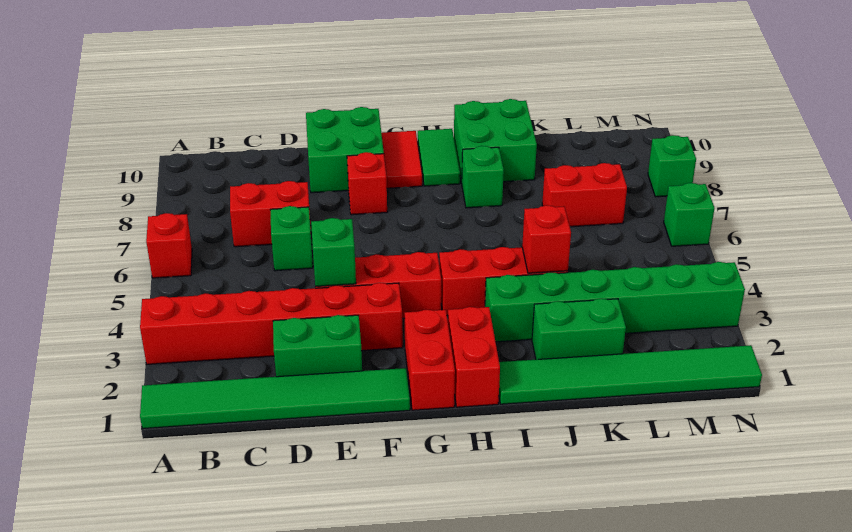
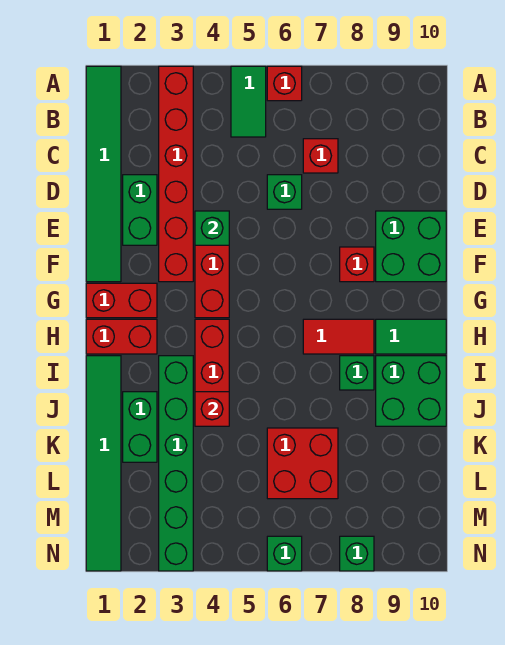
none -> green 1x2 tile [231,66,266,137]
red 1x2 brick [230,181,311,247] -> red 1x1 brick [303,139,338,173]
red 1x2 tile [381,131,422,188] -> red 1x2 tile moved to [303,319,374,354]
red 1x2 brick [542,163,627,227] -> red 2x2 brick [267,428,338,499]

